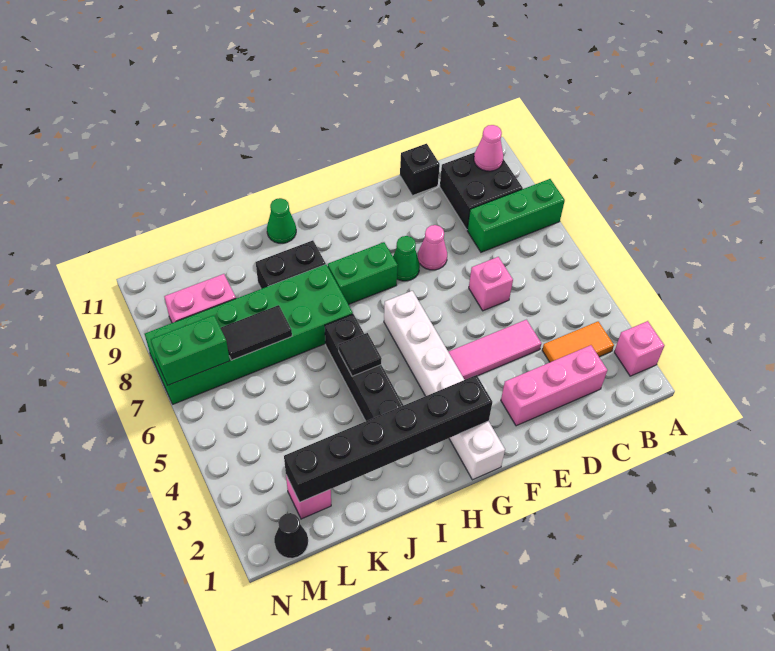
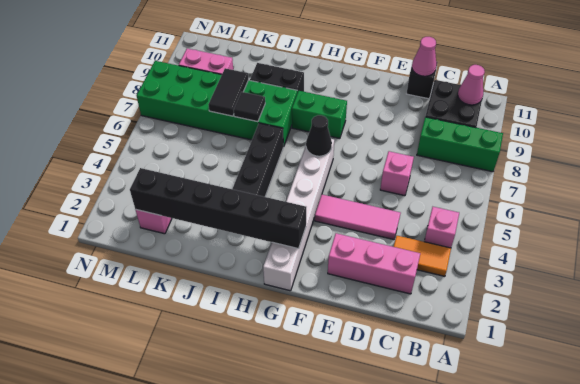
pink 1x1 brick [614,321,664,376] -> pink 1x1 brick moved to [424,207,459,248]
pink 1x1 cone [418,225,447,270] -> pink 1x1 cone moved to [412,37,436,76]
green 1x1 cone [393,236,420,281] -> none
black 1x1 tile [338,333,382,376] -> black 1x1 tile moved to [234,92,265,122]
green 1x1 cone [267,198,296,243] -> none
black 1x2 tile [221,305,292,360] -> black 1x2 tile turned to [208,68,248,116]
black 1x1 cone [274,513,308,558] -> black 1x1 cone moved to [306,115,332,156]
green 1x2 brick [151,315,230,385] -> none

